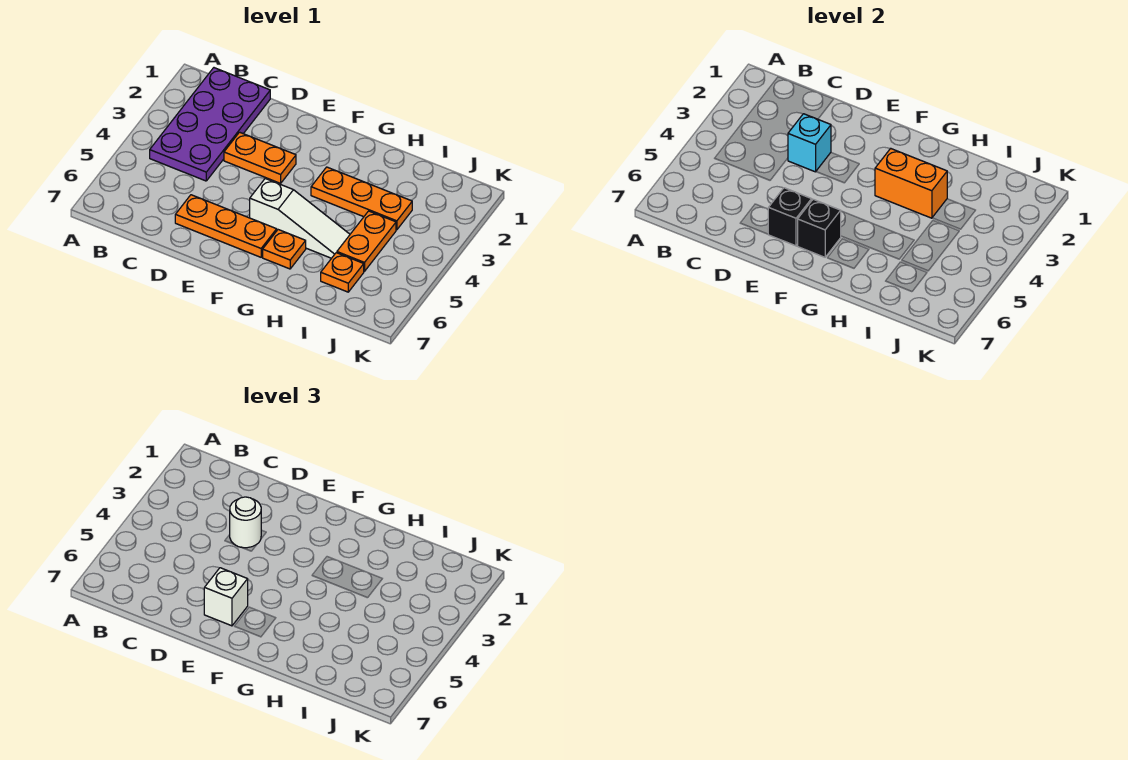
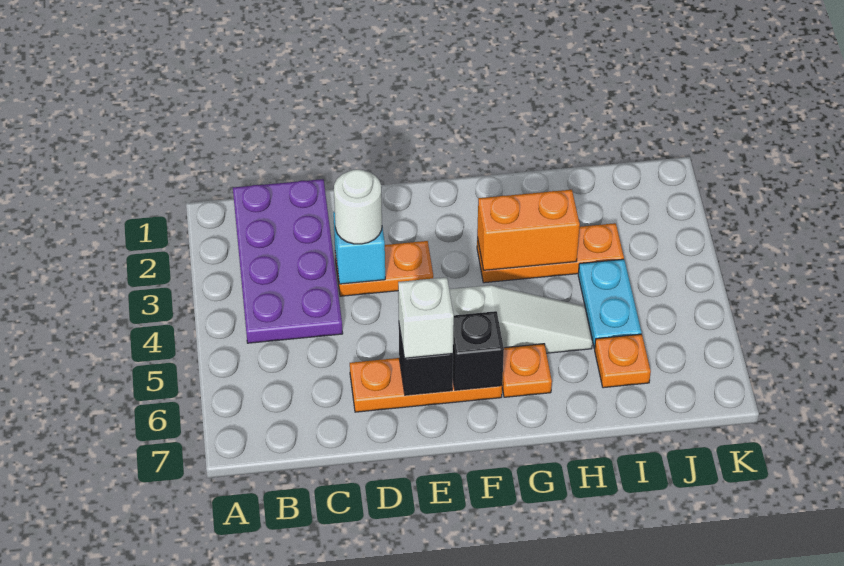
orange 1x2 plate [337,211,396,271] -> cyan 1x2 plate [578,259,642,349]

